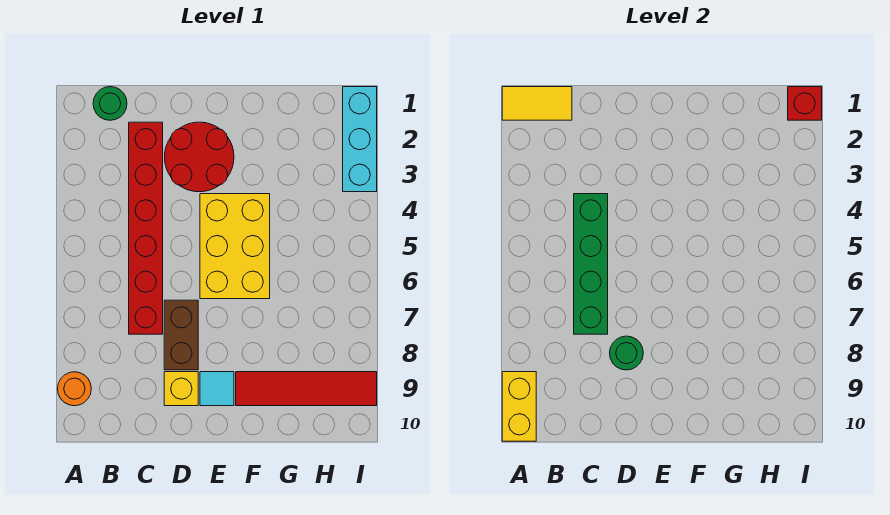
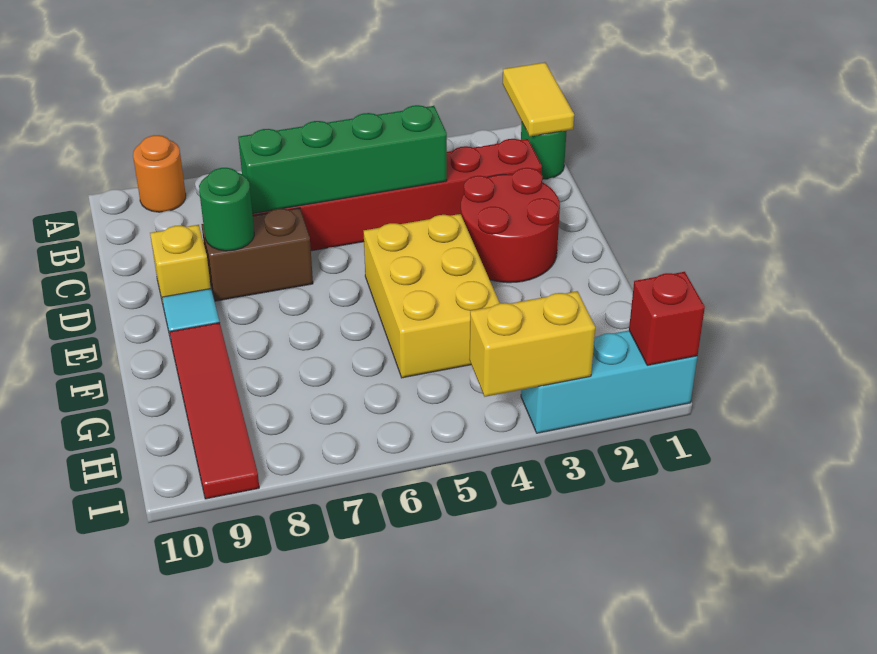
yellow 1x2 brick [502,372,536,441] -> yellow 1x2 brick moved to [469,291,595,397]
yellow 2x3 brick [200,194,270,299] -> yellow 2x3 brick turned to [364,214,500,378]

